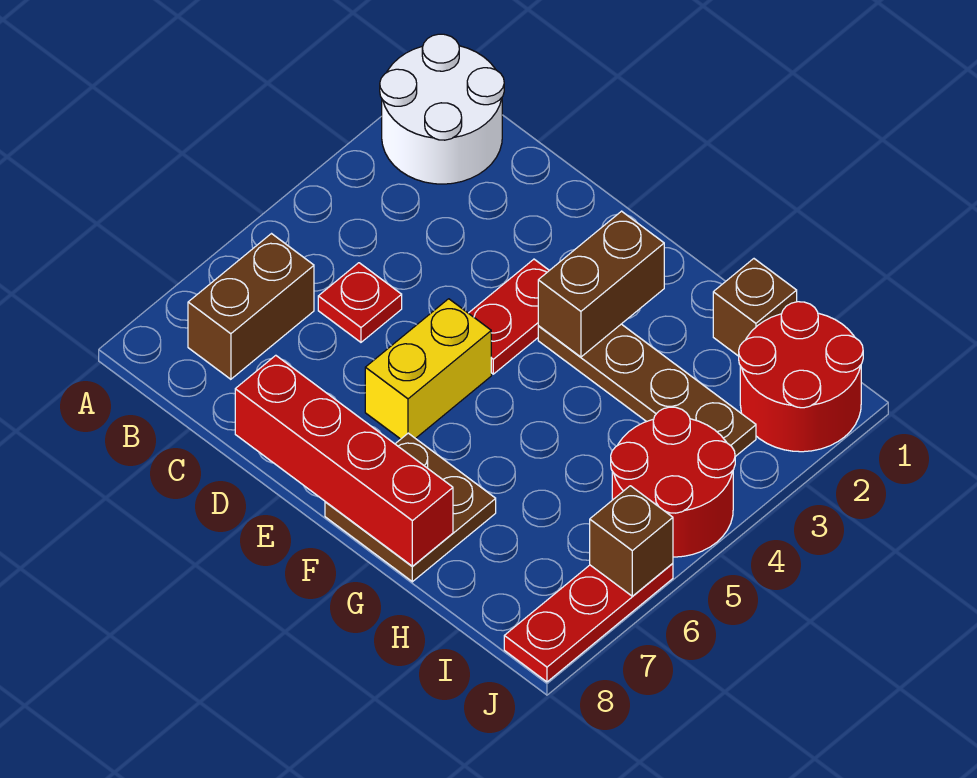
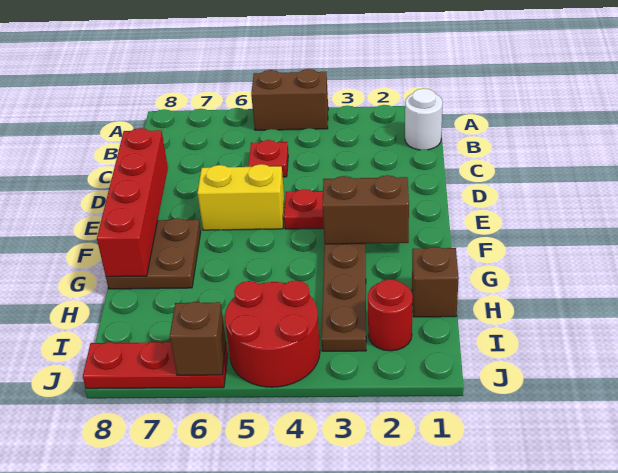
white 2x2 round brick [380,34,504,184] -> white 1x1 round brick [405,88,443,150]
brown 1x2 brick [188,234,314,379] -> brown 1x2 brick moved to [251,69,328,130]
red 2x2 round brick [739,302,863,452] -> red 1x1 round brick [368,279,413,351]

